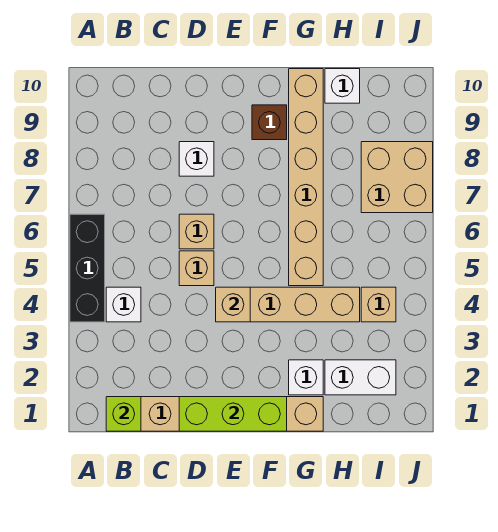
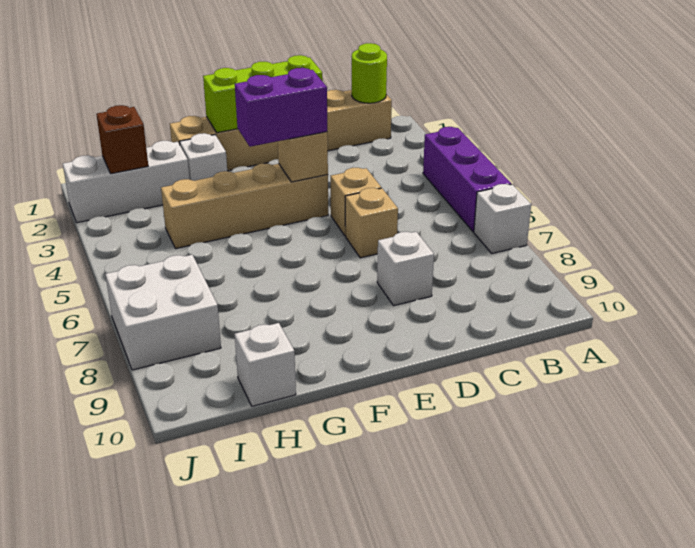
black 1x3 brick [70,214,105,322] -> purple 1x3 brick [423,127,511,232]
lime 1x1 brick [106,397,141,431] -> lime 1x1 round brick [352,43,387,103]
white 1x1 brick [106,287,141,322] -> white 1x1 brick moved to [474,184,531,254]
none -> purple 1x2 brick [235,68,327,147]
brown 1x1 brick [252,105,287,140] -> brown 1x1 brick moved to [96,105,148,174]
tan 1x6 brick [289,69,323,286] -> none
white 1x2 brick [325,360,396,395] -> white 1x3 brick [63,141,190,223]
tan 1x1 brick [361,287,396,322] -> none
tan 2x2 brick [361,142,433,213] -> white 2x2 brick [106,255,221,370]

